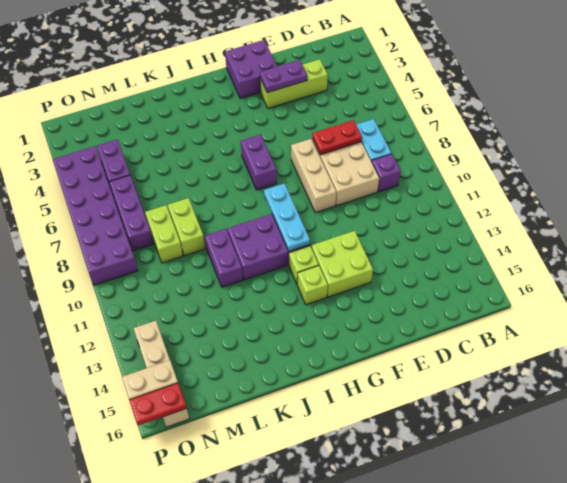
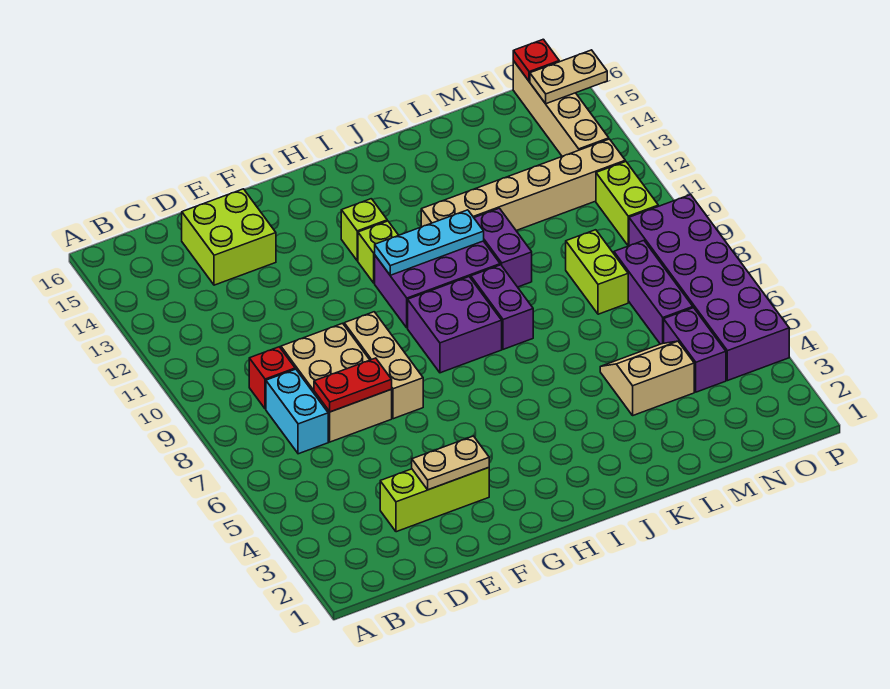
purple 1x1 brick [372,154,401,192] -> red 1x1 brick [249,347,295,409]
purple 1x2 plate [260,60,307,93] -> tan 1x2 plate [412,436,489,490]
purple 2x2 brick [225,40,277,98] -> purple 2x2 brick moved to [408,277,502,373]
lime 2x2 brick [311,231,373,297] -> lime 2x2 brick moved to [182,189,276,285]
purple 1x2 brick [241,135,277,190] -> purple 1x2 brick moved to [471,265,533,349]
cyan 1x3 plate [264,183,310,251] -> cyan 1x3 plate turned to [375,210,484,275]
none -> tan 1x6 brick [421,139,625,231]
none -> tan 2x2 slope [600,341,694,415]
lime 1x2 brick [168,198,205,256] -> lime 1x2 brick moved to [596,161,658,246]
red 1x2 plate [129,383,187,426] -> red 1x1 plate [513,39,559,81]

